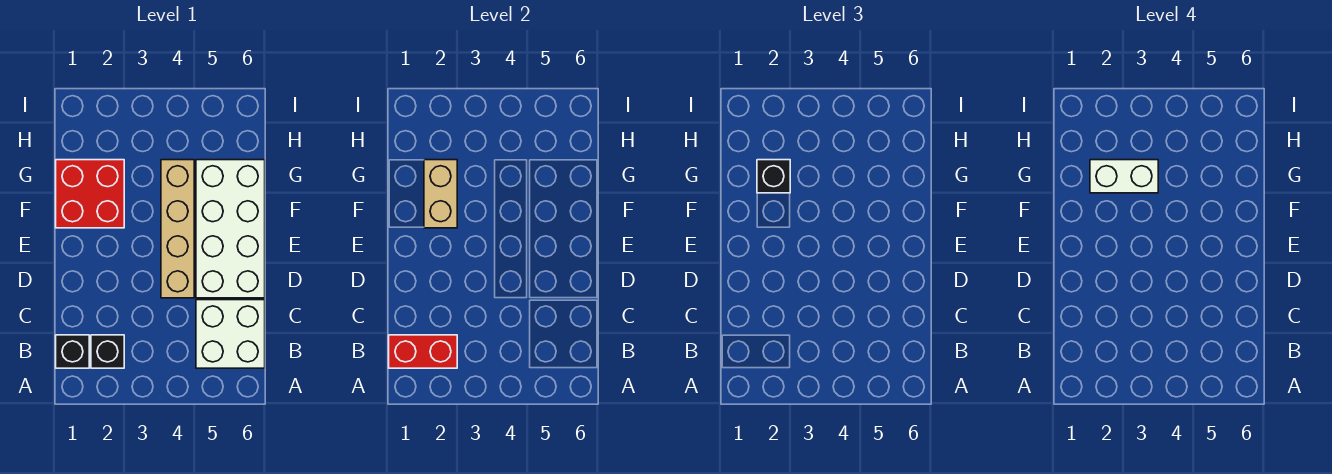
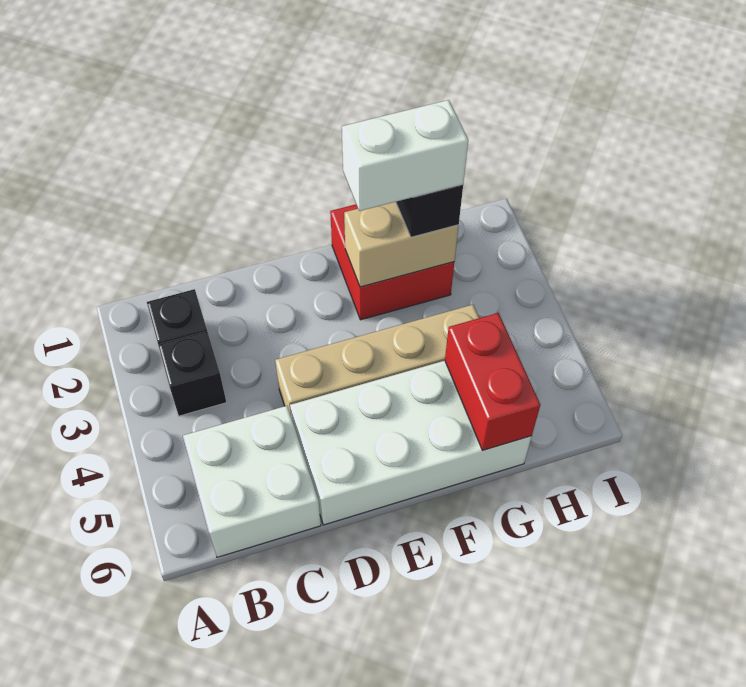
black 1x1 brick [56,335,89,368] -> black 1x1 brick moved to [158,331,227,416]
red 1x2 brick [389,335,457,368] -> red 1x2 brick moved to [445,313,540,450]
white 1x2 brick [1090,160,1158,193] -> white 1x2 brick turned to [342,100,468,211]

